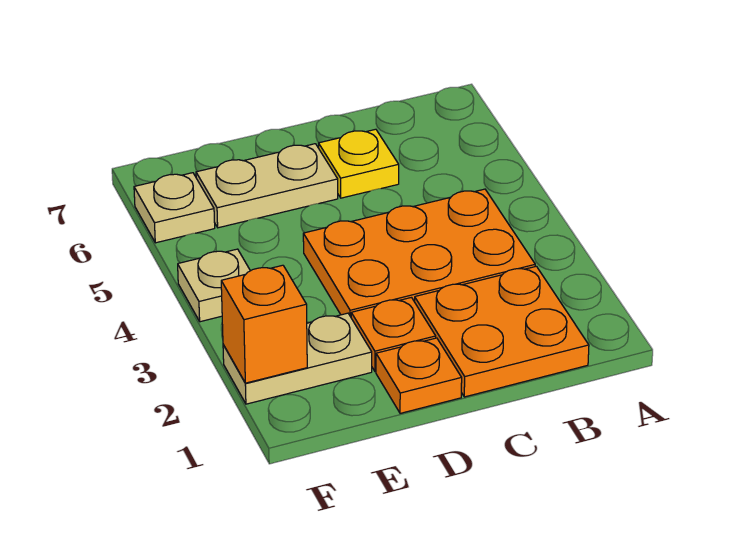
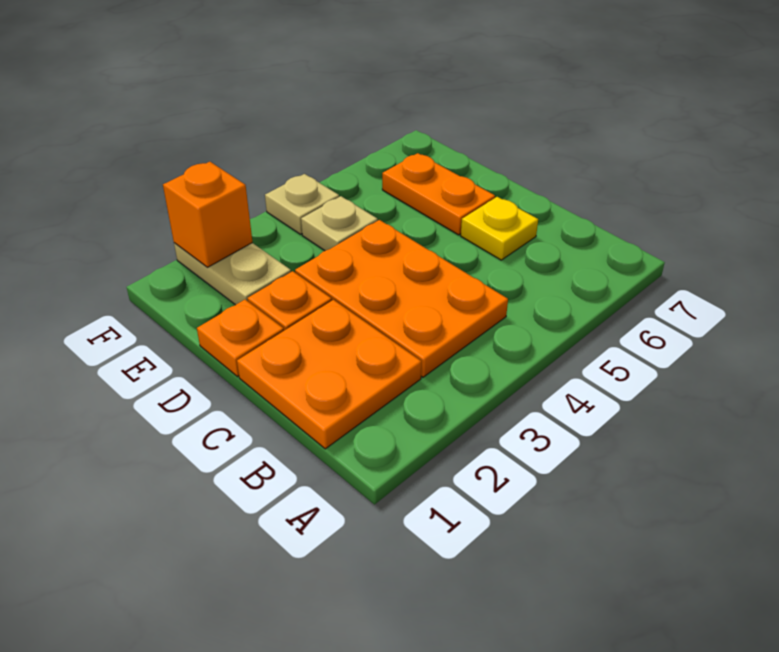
tan 1x2 plate [196,144,338,228] -> orange 1x2 plate [382,153,495,235]
tan 1x1 plate [134,173,215,243] -> tan 1x1 plate moved to [301,196,378,251]

